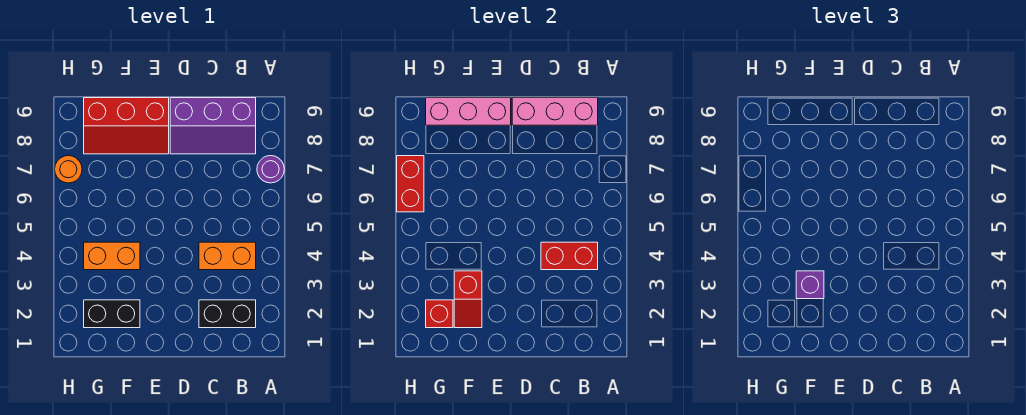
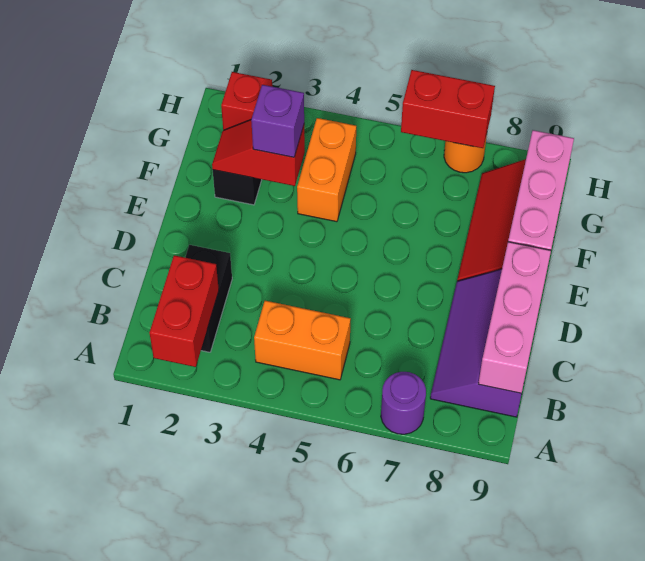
orange 1x2 brick [199,242,256,270] -> orange 1x2 brick turned to [254,301,351,380]
red 1x2 brick [541,242,598,270] -> red 1x2 brick moved to [149,255,219,367]

